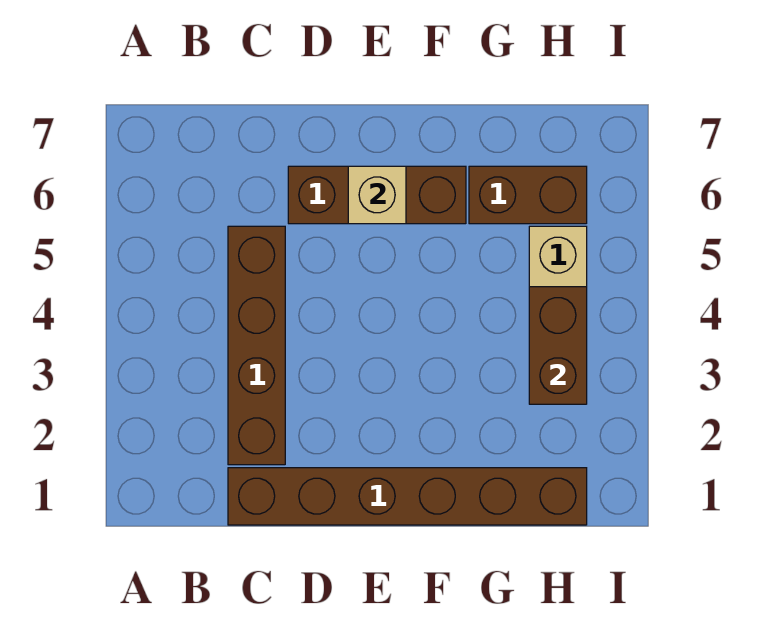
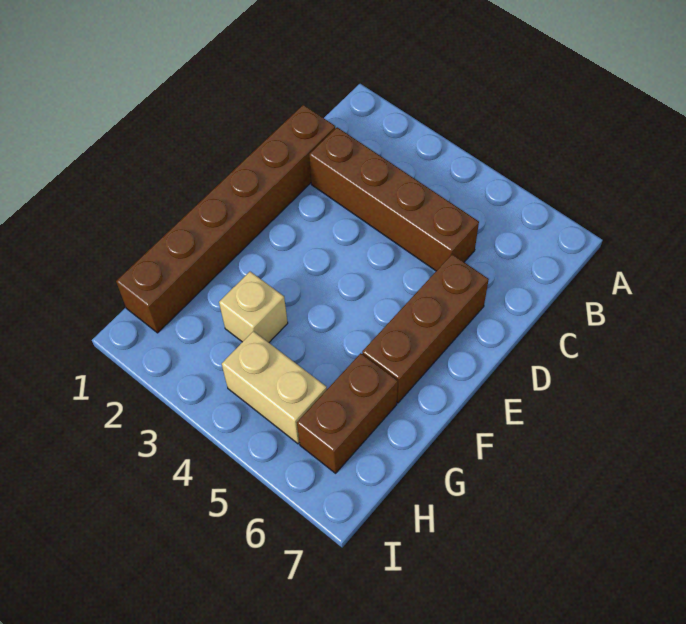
tan 1x1 brick [348,166,406,224] -> tan 1x1 brick moved to [219,272,288,343]
brown 1x2 brick [529,287,587,404] -> none

